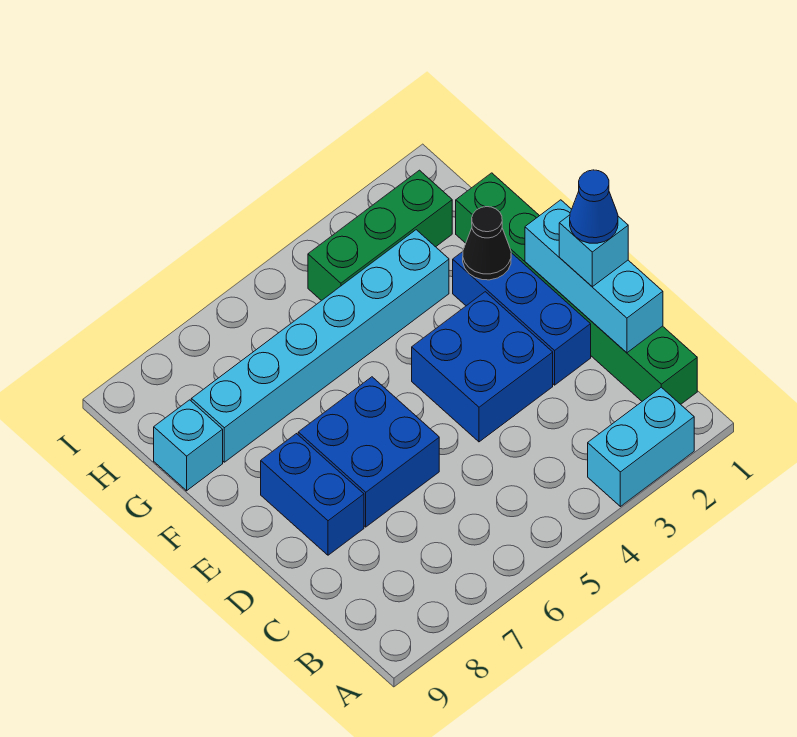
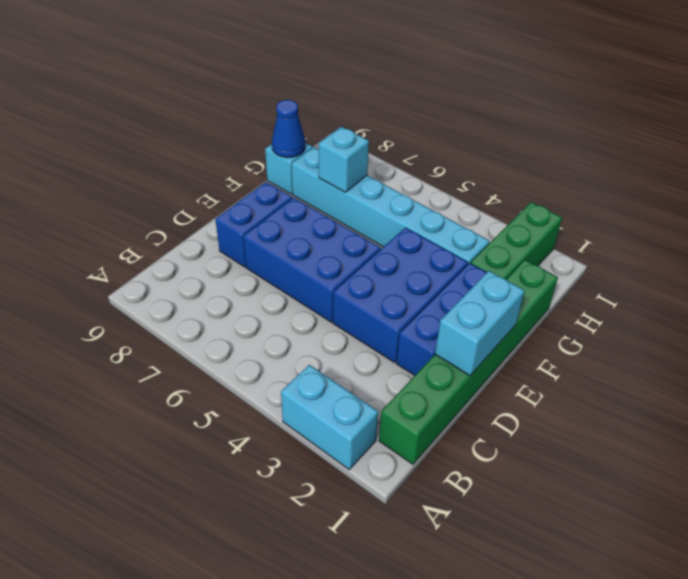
cyan 1x3 brick [525,200,663,353] -> cyan 1x2 brick [435,271,525,376]
cyan 1x1 brick [559,215,628,287] -> cyan 1x1 brick moved to [319,127,369,192]
blue 1x1 cone [570,170,618,243] -> blue 1x1 cone moved to [272,100,305,158]
blue 2x2 brick [412,292,553,442] -> blue 2x3 brick [333,228,468,362]
blue 2x2 brick [298,377,439,527] -> blue 2x3 brick [243,198,381,322]
black 1x1 cone [463,207,511,280] -> none
green 1x3 brick [308,170,452,301] -> green 1x3 brick turned to [471,202,562,280]

